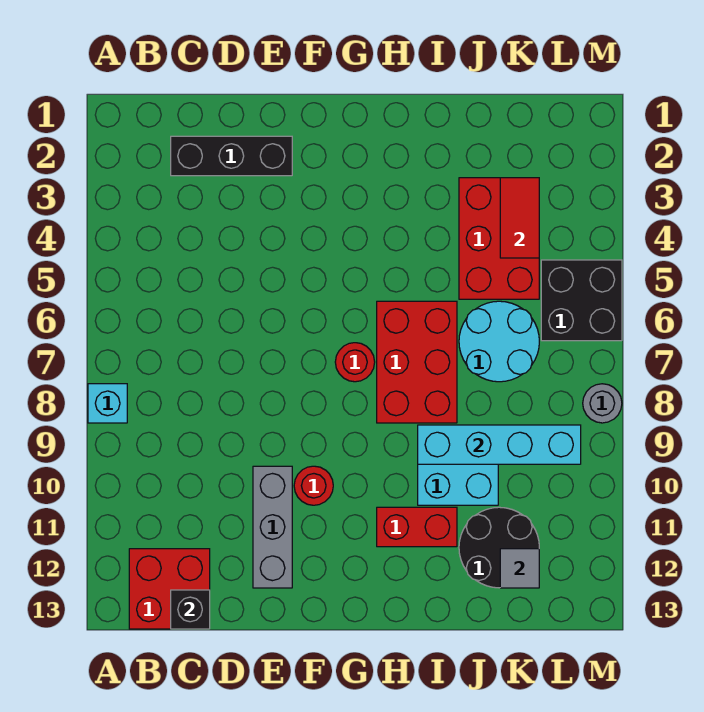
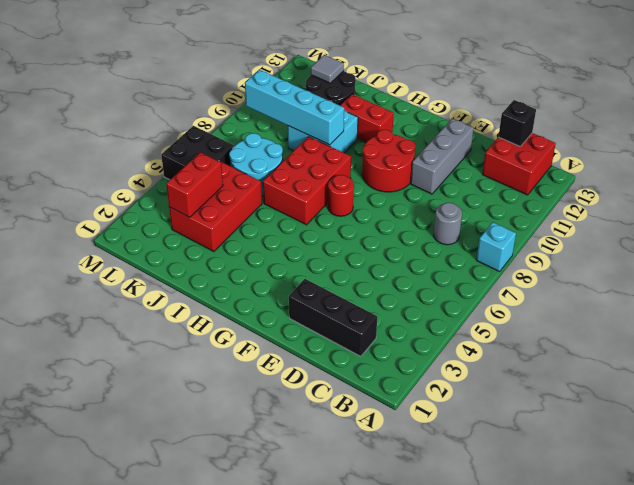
red 1x1 round brick [294,466,333,505] -> red 2x2 round brick [362,130,415,192]
red 1x2 tile [500,178,539,258] -> red 1x2 brick [166,152,223,217]
grey 1x1 round brick [583,384,622,423] -> grey 1x1 round brick moved to [434,203,462,245]

